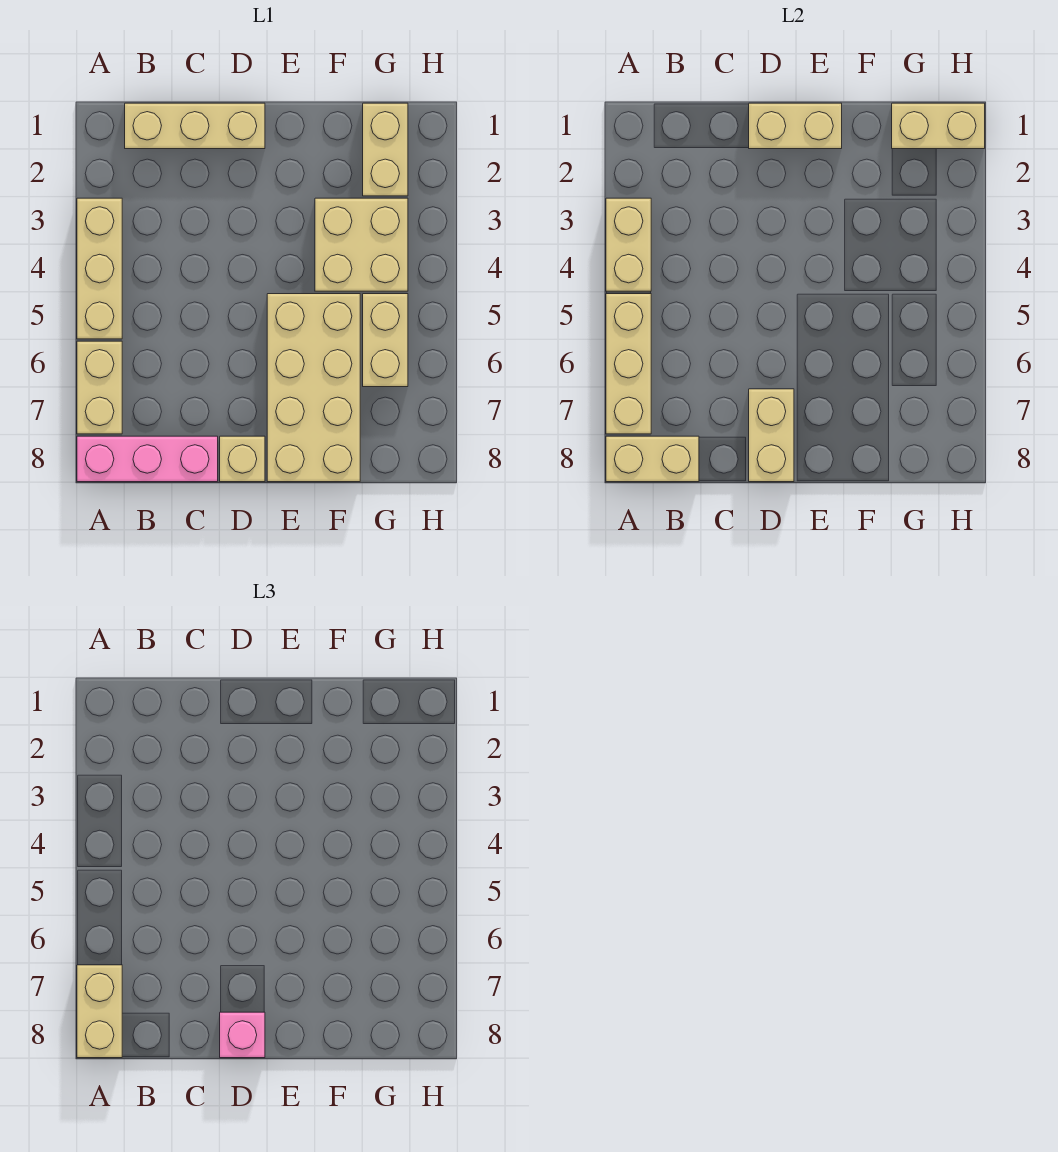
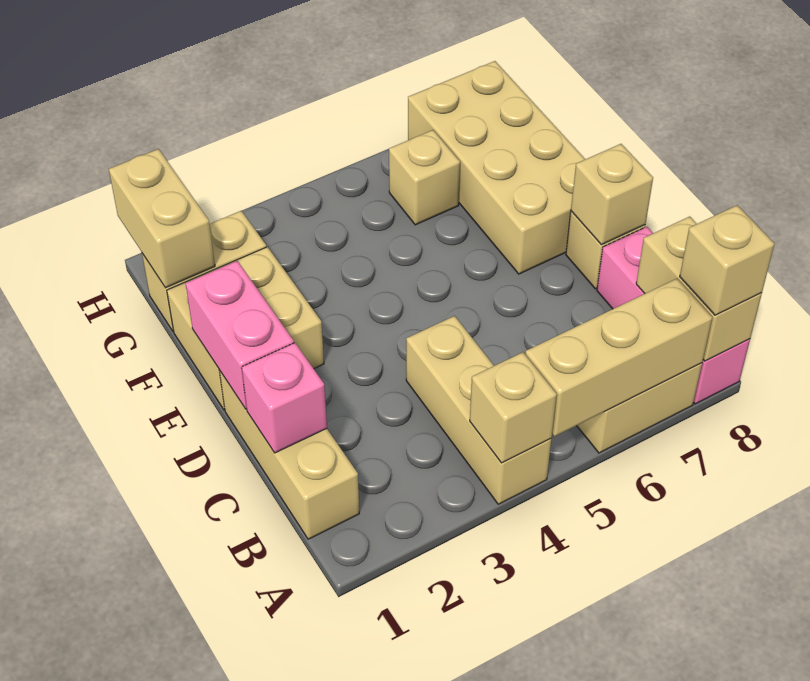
tan 1x3 brick [77,198,122,339] -> tan 1x3 brick turned to [406,316,551,504]
tan 1x2 brick [606,198,651,291] -> tan 1x1 brick [470,352,557,463]
tan 1x2 brick [77,965,122,1058] -> tan 1x1 brick [680,205,774,315]
tan 1x2 brick [749,103,842,149] -> pink 1x2 brick [185,261,294,409]
tan 1x2 brick [749,389,794,482] -> tan 1x1 brick [571,144,653,245]
pink 1x1 brick [220,1012,265,1058] -> pink 1x1 brick moved to [242,343,327,453]
tan 2x4 brick [267,294,360,482] -> tan 2x4 brick turned to [408,61,585,274]
tan 2x2 brick [315,198,408,291] -> tan 2x2 brick moved to [167,247,324,410]
tan 1x2 brick [363,294,408,387] -> tan 1x1 brick [389,130,460,225]

